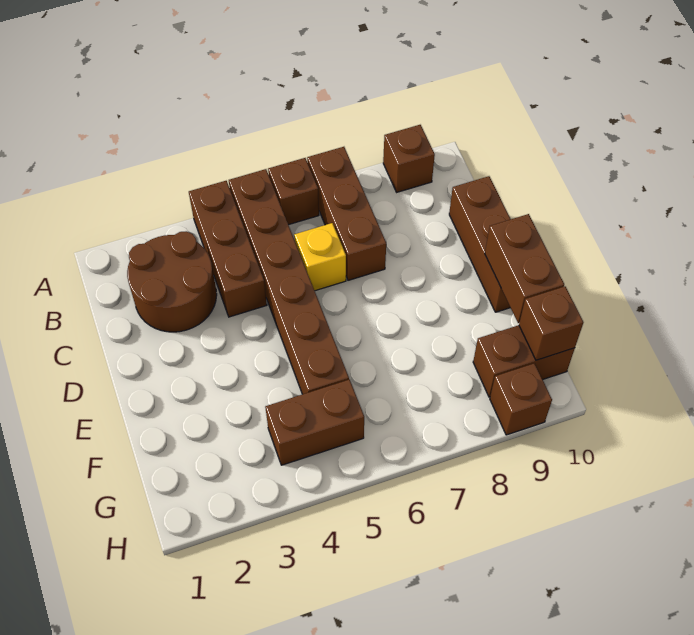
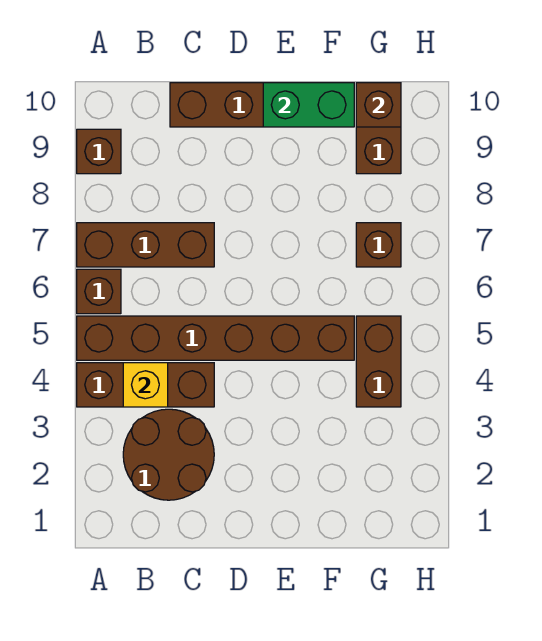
yellow 1x1 brick [294,223,346,291] -> yellow 1x1 brick moved to [123,363,168,407]
brown 1x2 brick [485,214,564,323] -> green 1x2 brick [263,83,354,127]
brown 1x1 brick [490,363,552,435] -> brown 1x1 brick moved to [356,223,401,267]

